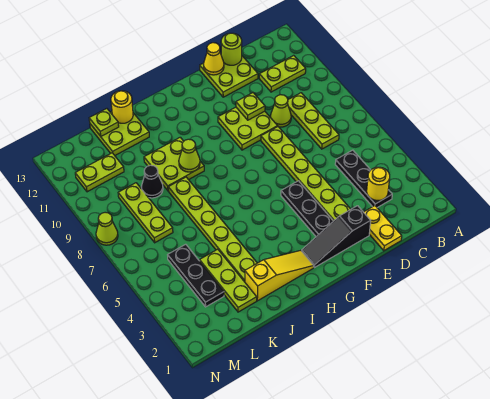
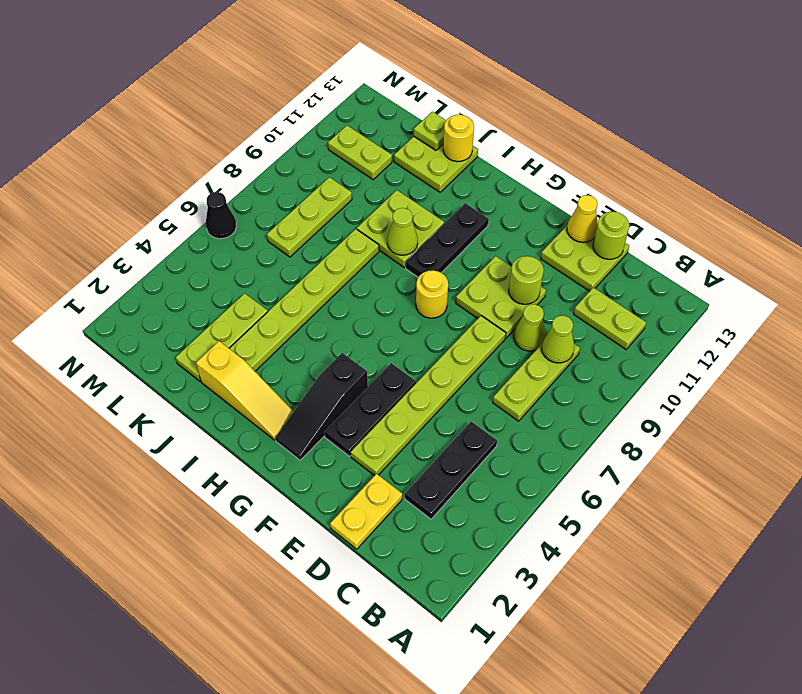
yellow 1x1 round brick [367,167,390,201] -> yellow 1x1 round brick moved to [416,270,448,318]
black 1x3 slope [302,206,371,268] -> black 1x3 slope turned to [275,353,368,460]
lime 1x1 plate [236,93,265,120] -> lime 1x1 round brick [509,256,544,304]
black 1x1 cone [141,165,163,198] -> black 1x1 cone moved to [206,192,236,239]
black 1x3 plate [168,244,224,307] -> black 1x3 plate moved to [406,203,489,277]
lime 1x1 cone [96,212,118,245] -> lime 1x1 cone moved to [542,316,574,363]

